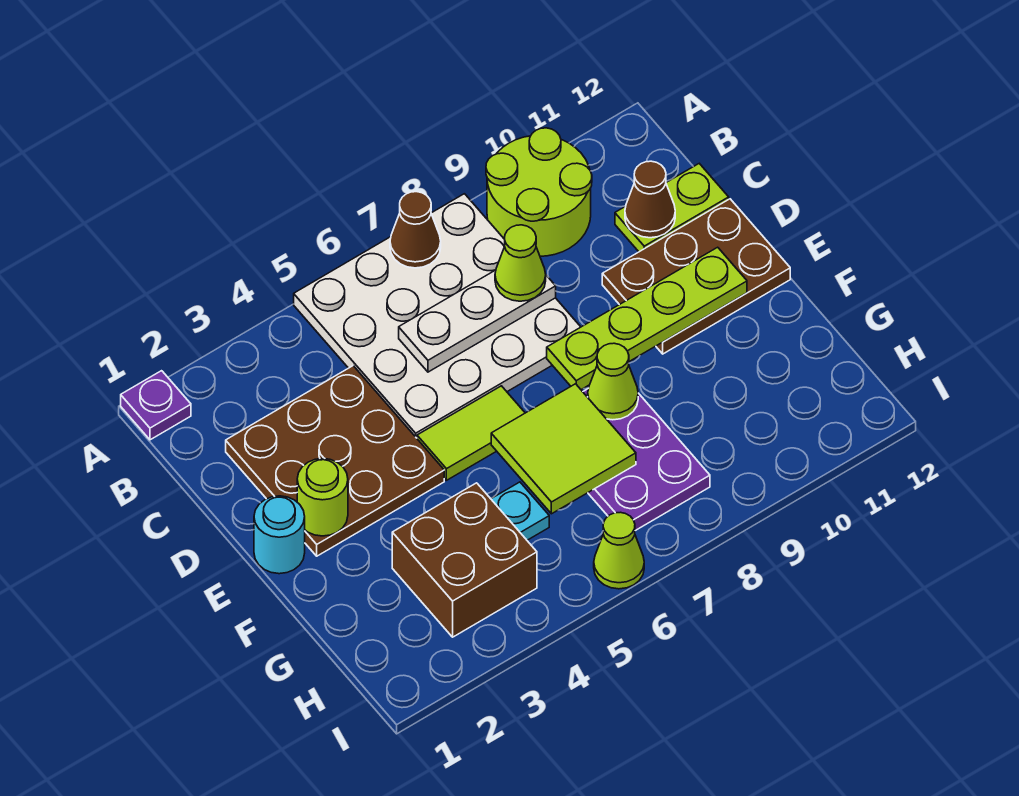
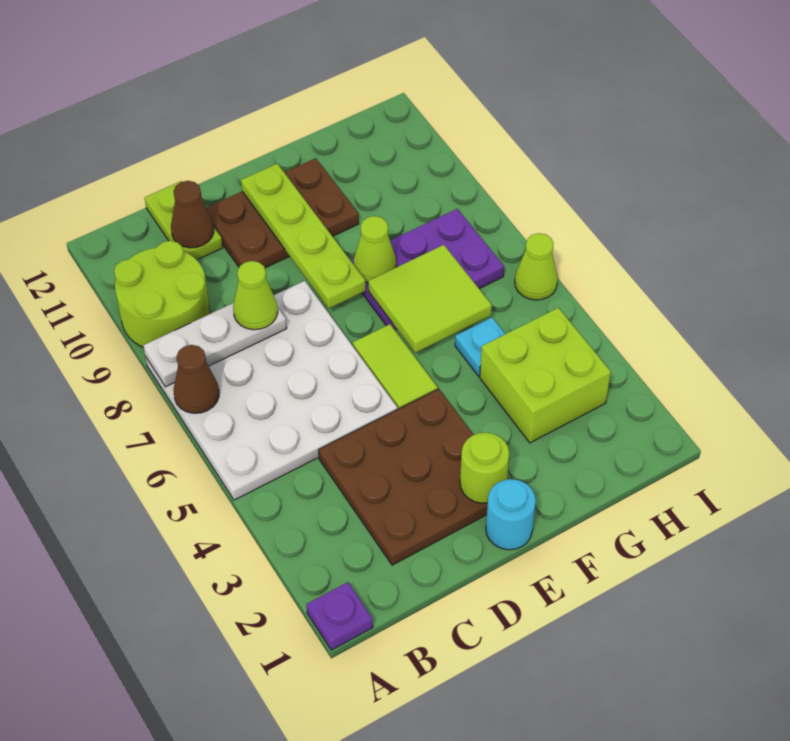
white 1x3 plate [399,270,556,372] -> white 1x3 plate turned to [143,303,287,387]
brown 2x3 plate [602,199,790,354] -> brown 2x3 plate turned to [206,158,359,268]
brown 2x2 brick [392,483,537,637] -> lime 2x2 brick [480,308,611,443]

